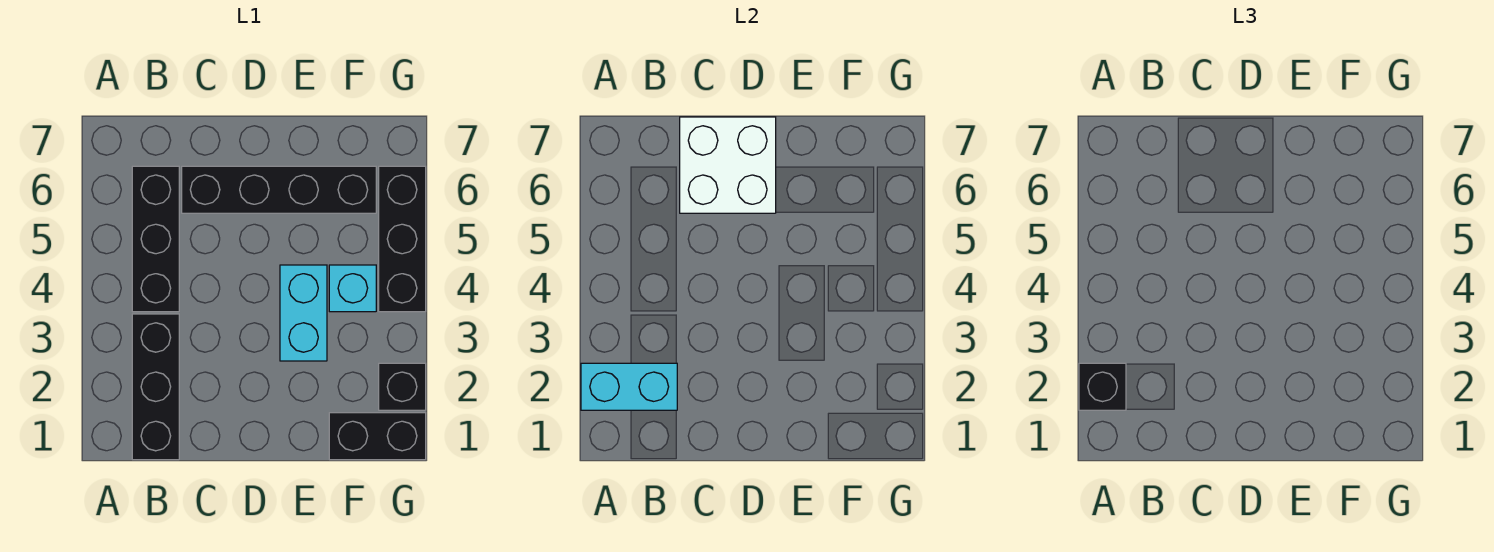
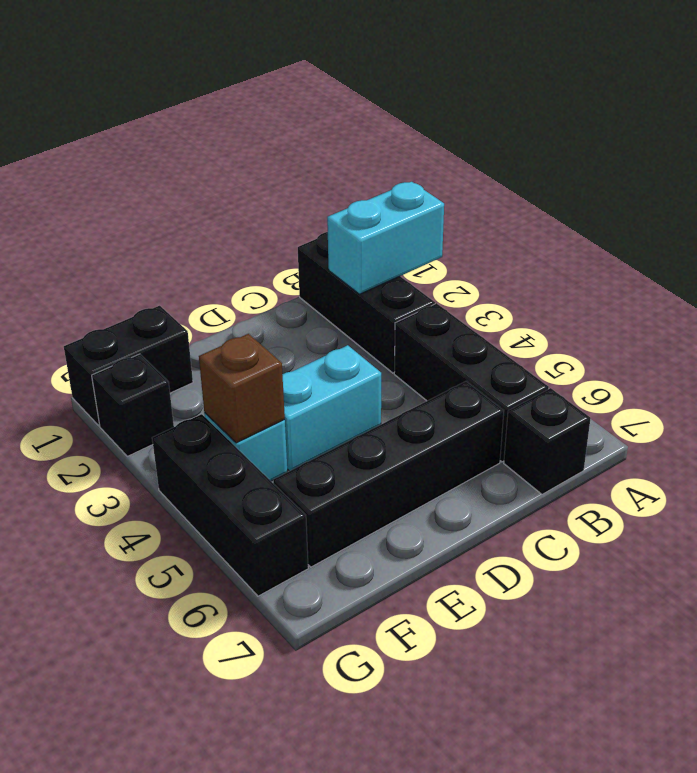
black 1x1 brick [1079,363,1126,410] -> black 1x1 brick moved to [504,388,591,494]
white 2x2 brick [680,117,776,213] -> none
cyan 1x2 brick [280,265,327,361] -> cyan 1x2 brick turned to [282,345,381,471]
none -> brown 1x1 brick [199,334,285,443]

